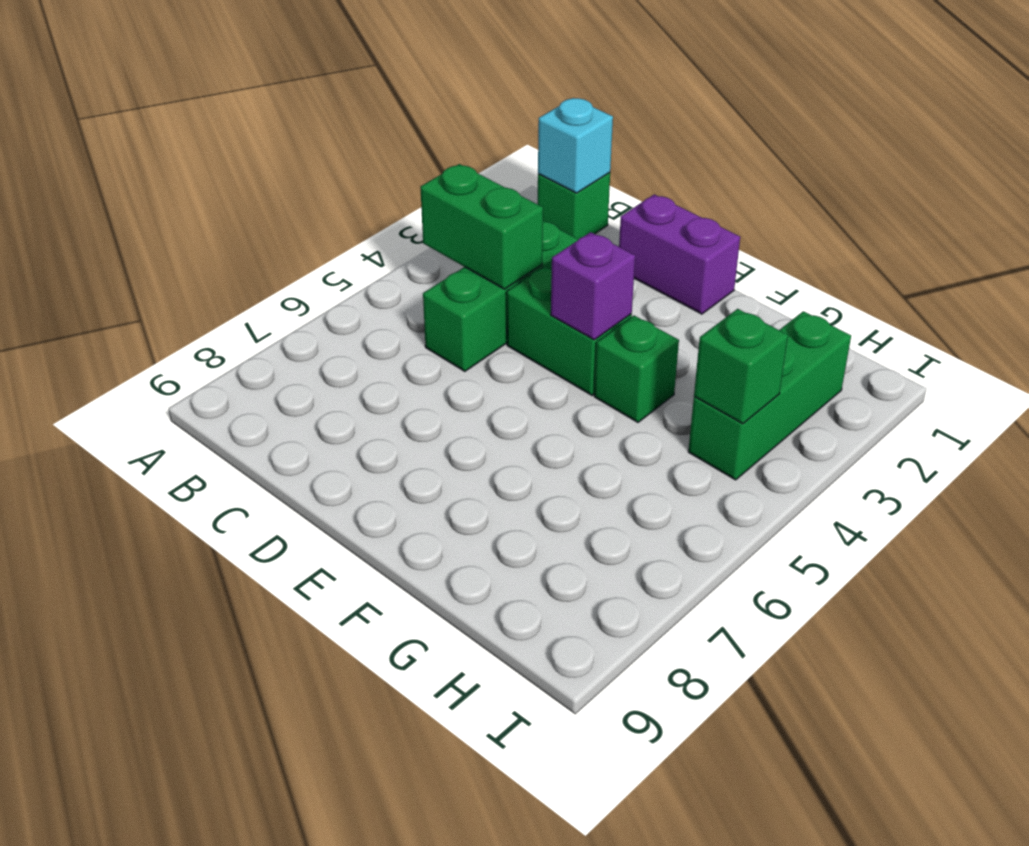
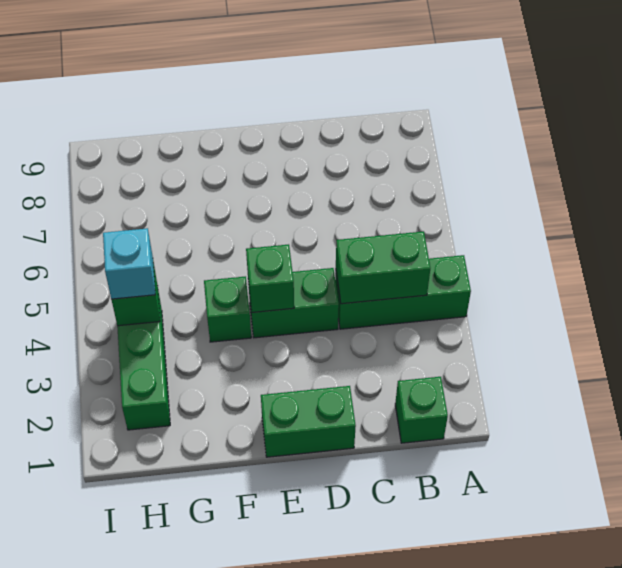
cyan 1x1 brick [538,98,613,193] -> cyan 1x1 brick moved to [103,228,155,299]
green 1x3 brick [423,221,579,371] -> green 1x3 brick turned to [335,255,471,329]
purple 1x2 brick [619,194,740,314] -> green 1x2 brick [261,386,356,457]
purple 1x1 brick [551,232,635,340] -> green 1x1 brick [246,244,294,312]

